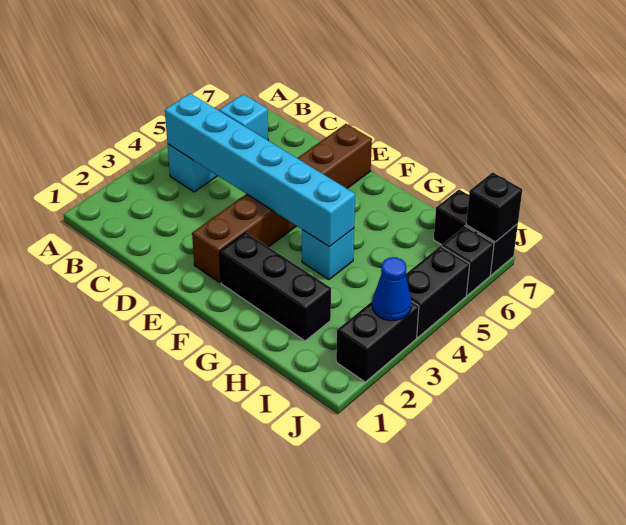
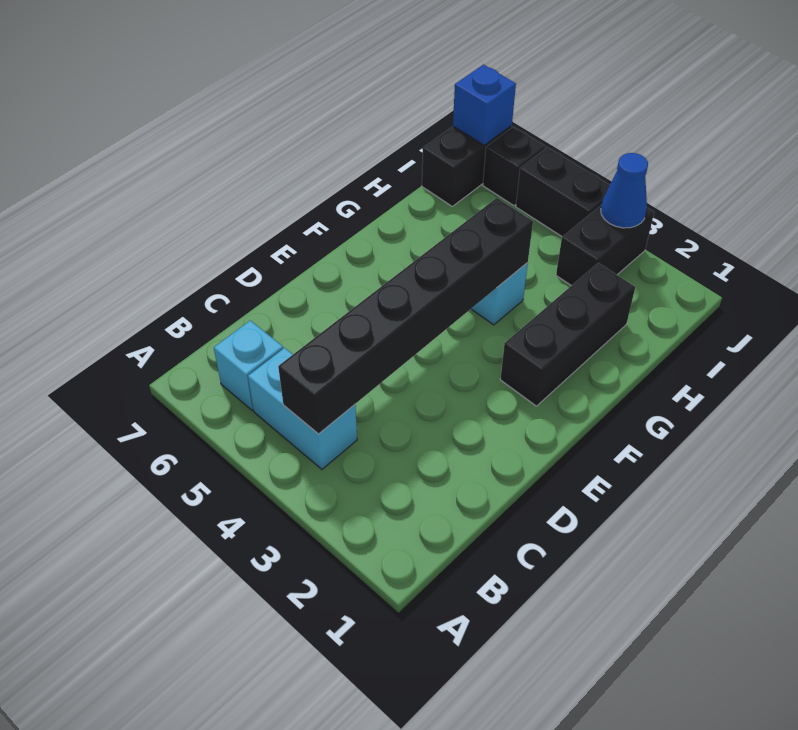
cyan 1x6 brick [165,93,355,247] -> black 1x6 brick [278,198,533,434]
brown 1x6 brick [192,124,372,283] -> none
black 1x2 brick [336,301,419,382] -> black 1x2 brick turned to [556,205,654,286]
black 1x1 brick [466,172,522,242] -> blue 1x1 brick [453,65,516,145]

